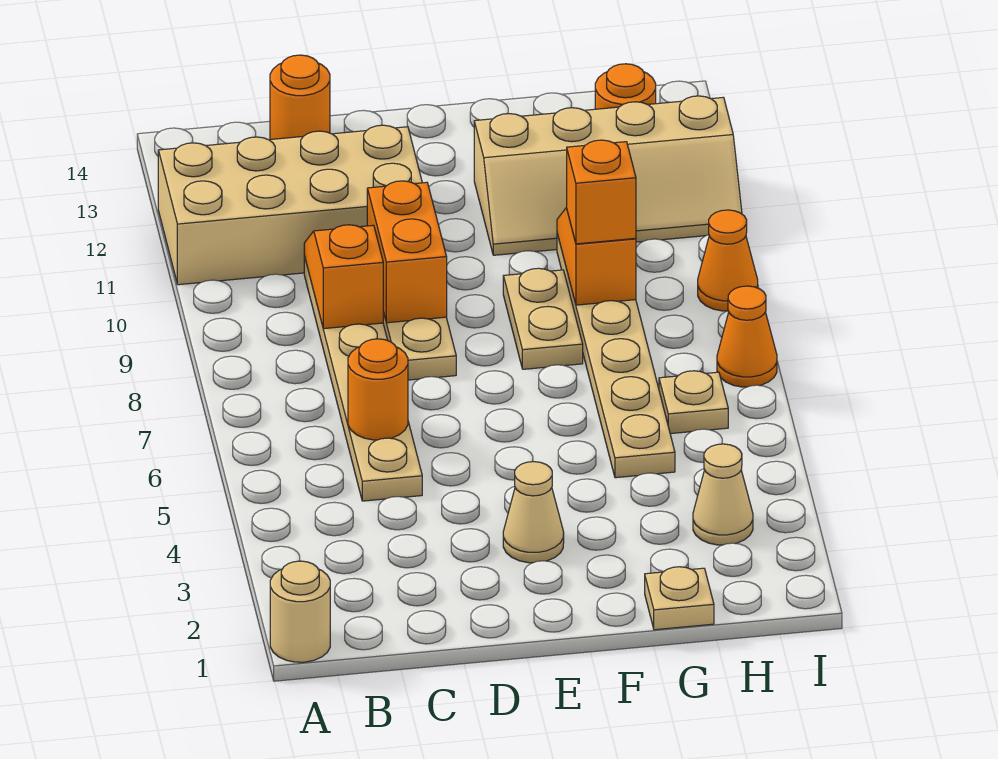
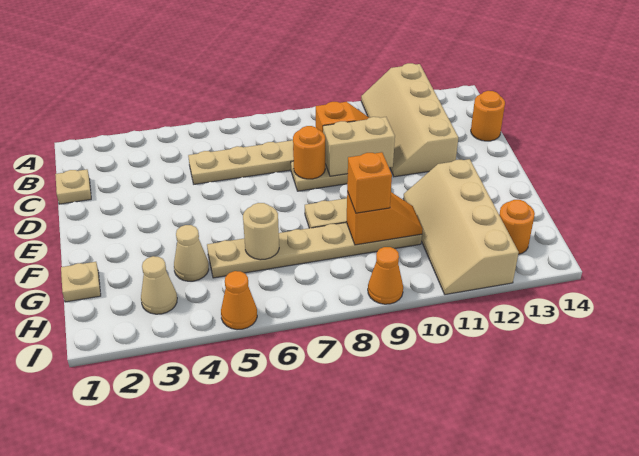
tan 1x1 round brick [270,561,330,662] -> tan 1x1 round brick moved to [243,203,279,260]
tan 2x4 brick [158,125,422,285] -> tan 2x4 slope [361,63,458,177]
orange 1x1 round brick [348,339,408,440] -> orange 1x1 round brick moved to [293,126,325,179]
orange 1x2 brick [367,181,447,323] -> tan 1x2 brick [323,117,395,176]
tan 1x1 cone [503,462,564,563] -> tan 1x1 cone moved to [174,225,209,281]
tan 1x1 plate [659,371,728,434] -> tan 1x1 plate moved to [55,169,91,204]
orange 1x1 cone [717,286,777,387] -> orange 1x1 cone moved to [221,271,257,330]

